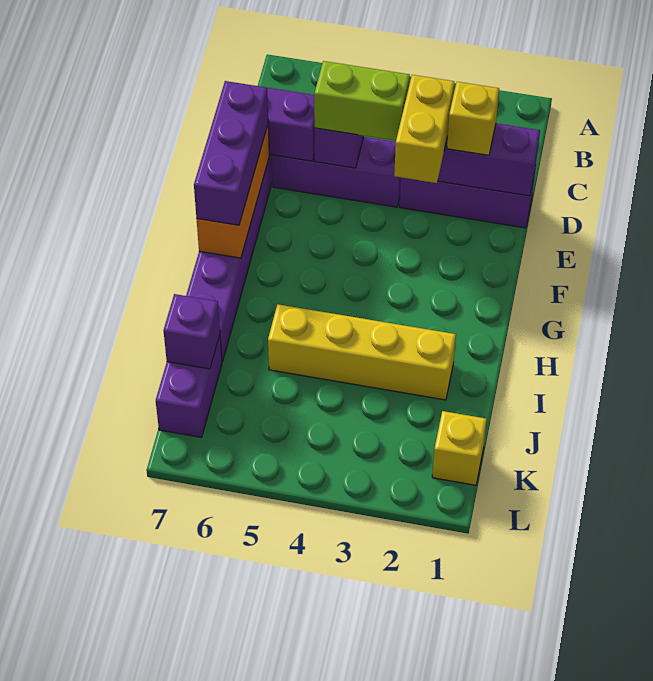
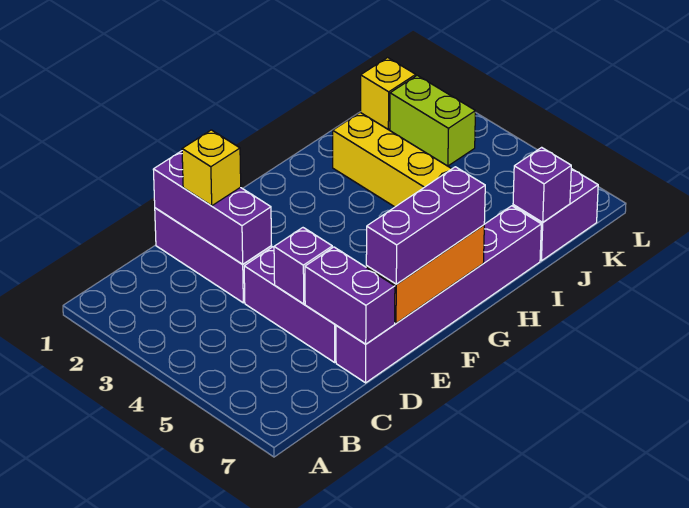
yellow 1x2 brick [394,75,454,183] -> none
lime 1x2 brick [314,61,410,141] -> lime 1x2 brick moved to [390,75,475,166]

